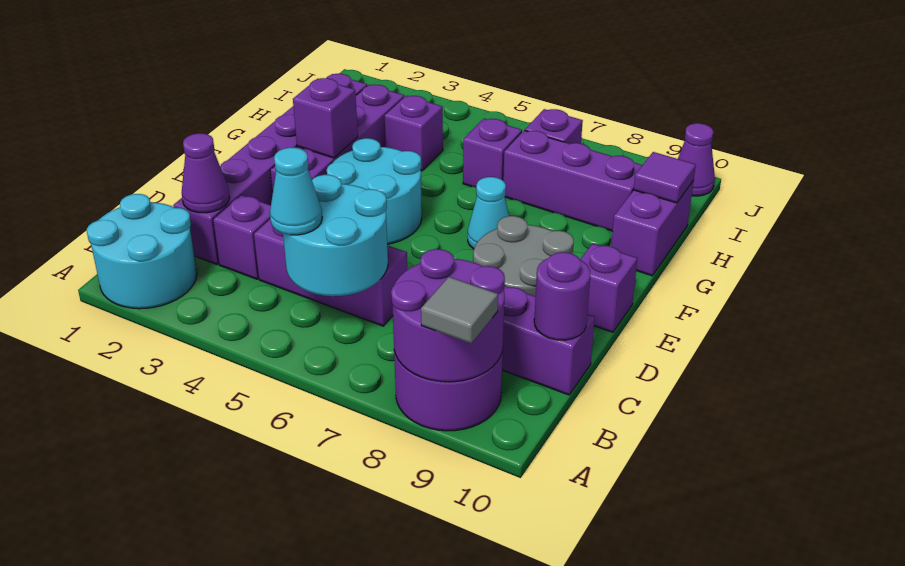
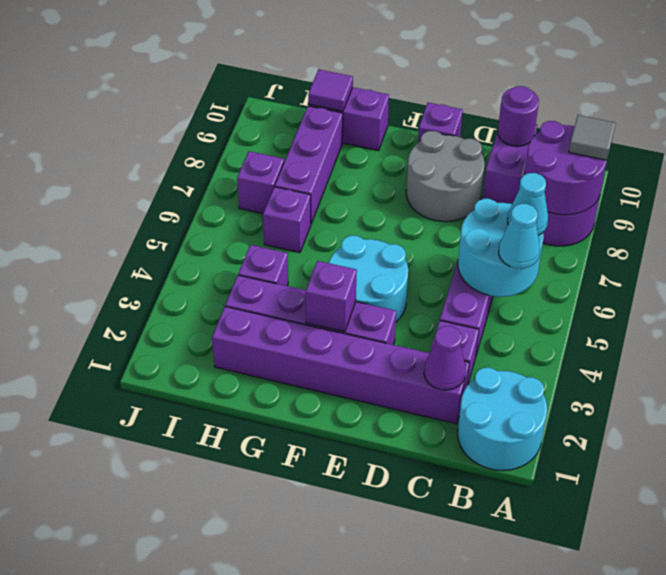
cyan 1x1 cone [468,177,509,249] -> cyan 1x1 cone moved to [507,173,548,235]
purple 1x1 cone [678,123,715,196] -> none

